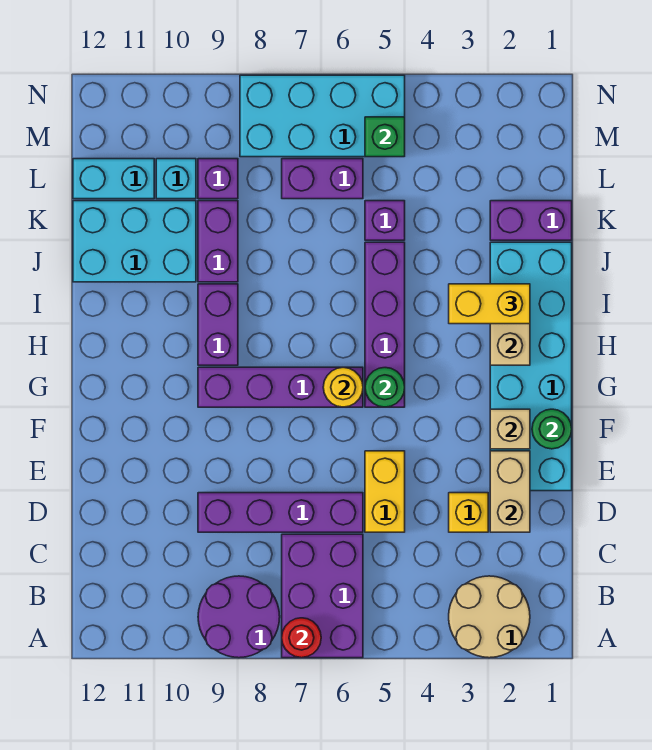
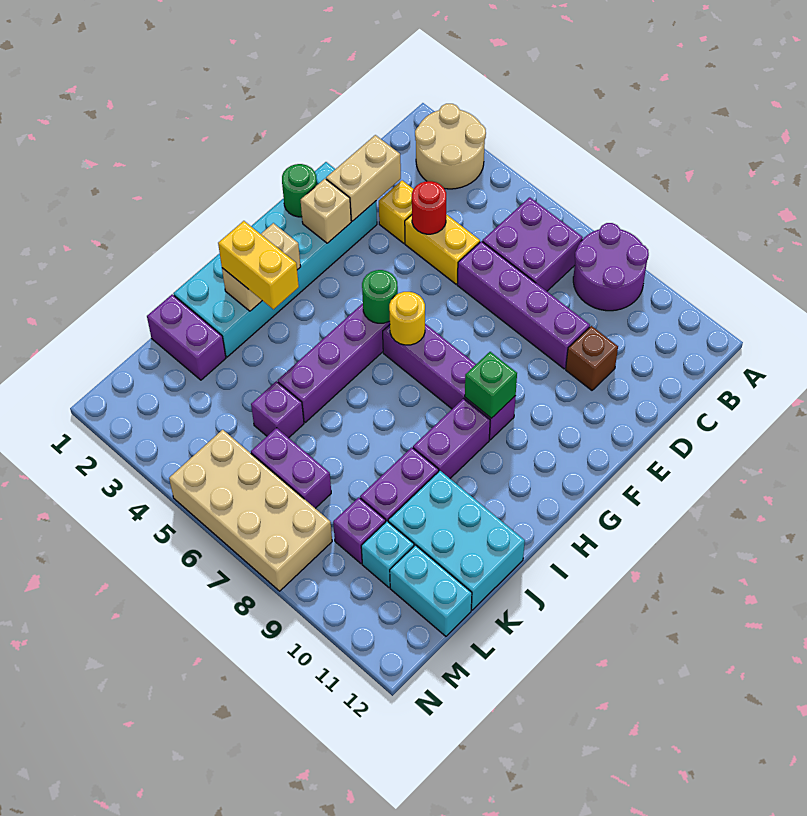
purple 2x3 brick [282,534,363,658] -> purple 2x2 brick [482,197,583,291]
red 1x1 round brick [282,618,321,658] -> red 1x1 round brick moved to [412,181,446,234]
yellow 1x2 brick [365,451,405,532] -> yellow 1x2 brick turned to [405,214,480,284]
none -> brown 1x1 brick [566,326,618,390]
cyan 2x4 brick [240,75,405,157] -> tan 2x4 brick [169,430,332,591]
green 1x1 brick [365,117,405,157] -> green 1x1 brick moved to [465,352,517,418]

